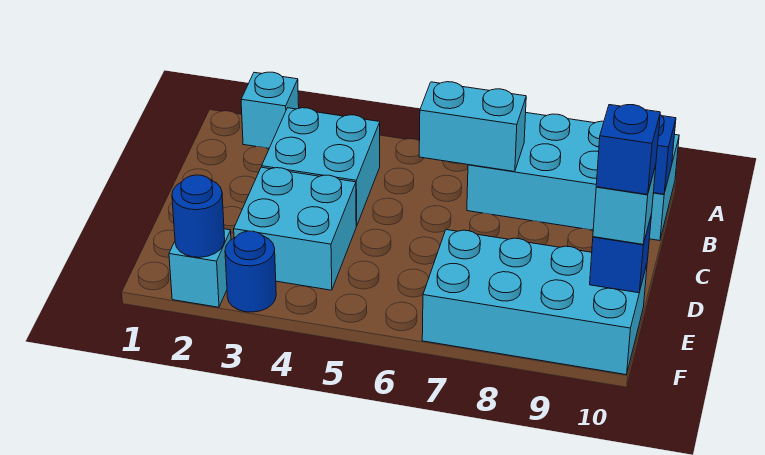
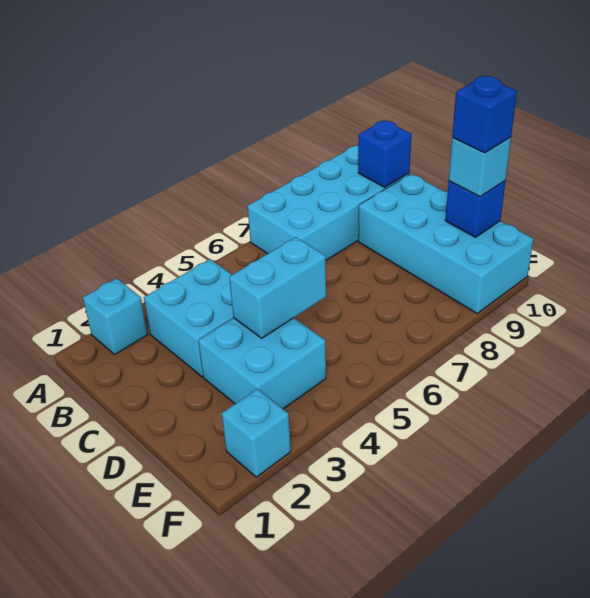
cyan 1x2 brick [419,82,526,172] -> cyan 1x2 brick moved to [229,237,326,338]
cyan 2x4 brick [422,230,647,374] -> cyan 2x4 brick turned to [358,174,533,313]
blue 1x1 round brick [172,175,225,257] -> none
blue 1x1 round brick [225,231,276,312] -> none

